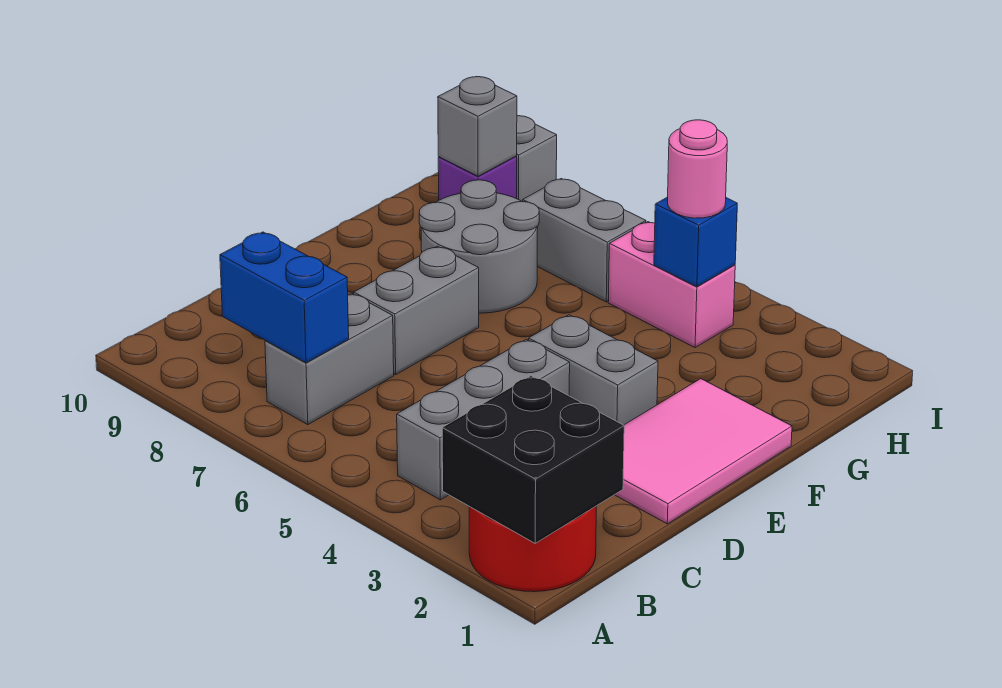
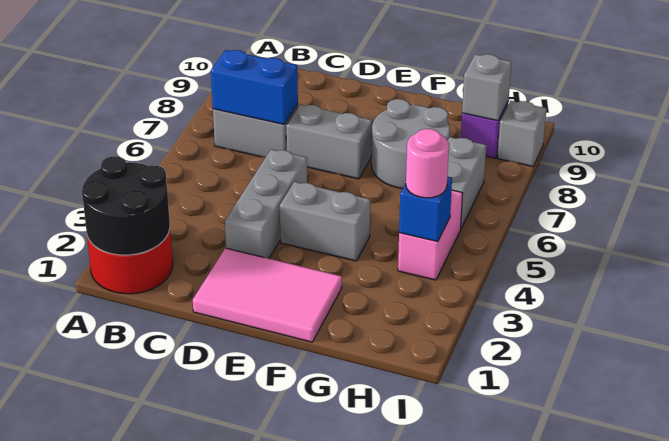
black 2x2 brick [442,376,624,543] -> black 2x2 round brick [82,156,170,255]
grey 1x3 brick [397,339,570,500] -> grey 1x3 brick turned to [225,149,307,259]
blue 1x2 brick [220,232,349,363] -> blue 1x2 brick turned to [211,50,298,124]
grey 1x2 brick [529,315,658,425] -> grey 1x2 brick turned to [280,182,370,261]

